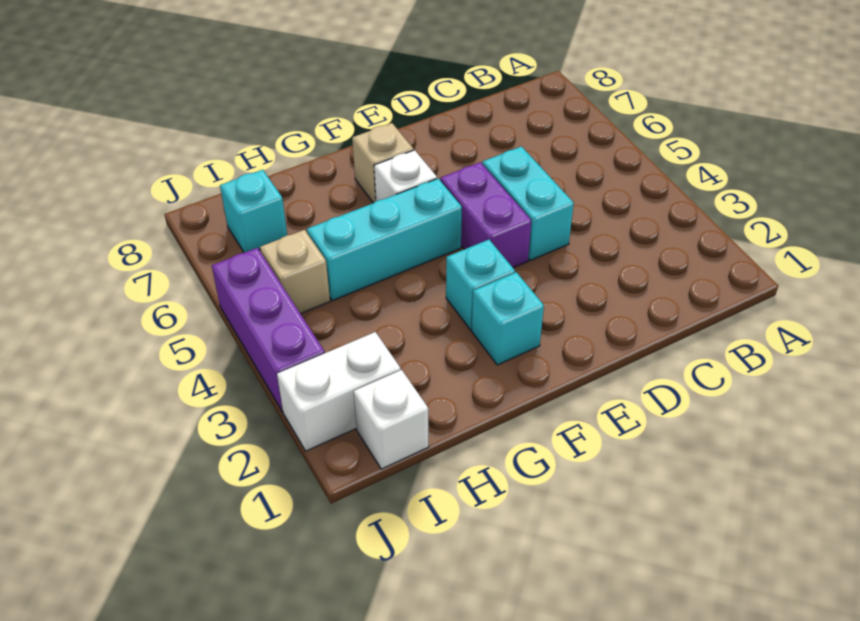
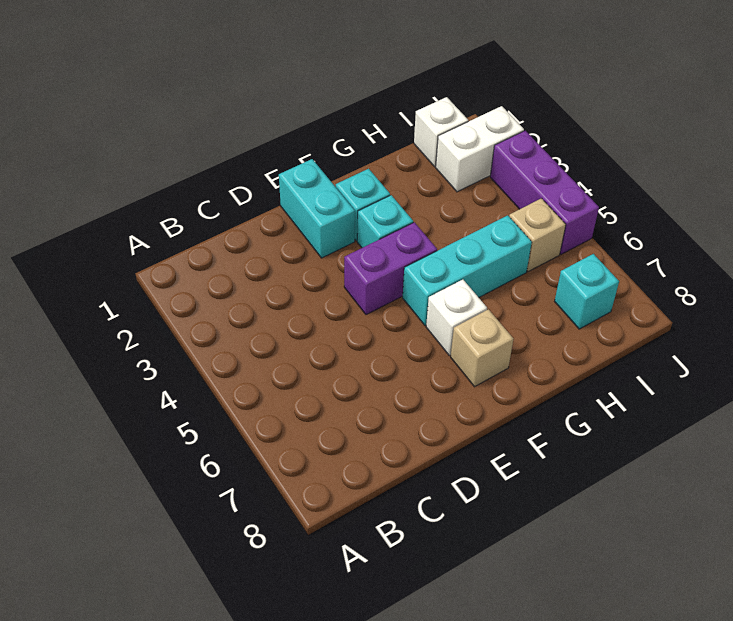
cyan 1x2 brick [482,147,574,261] -> cyan 1x2 brick moved to [279,159,355,258]
purple 1x2 brick [440,162,531,268] -> purple 1x2 brick turned to [344,222,437,315]

